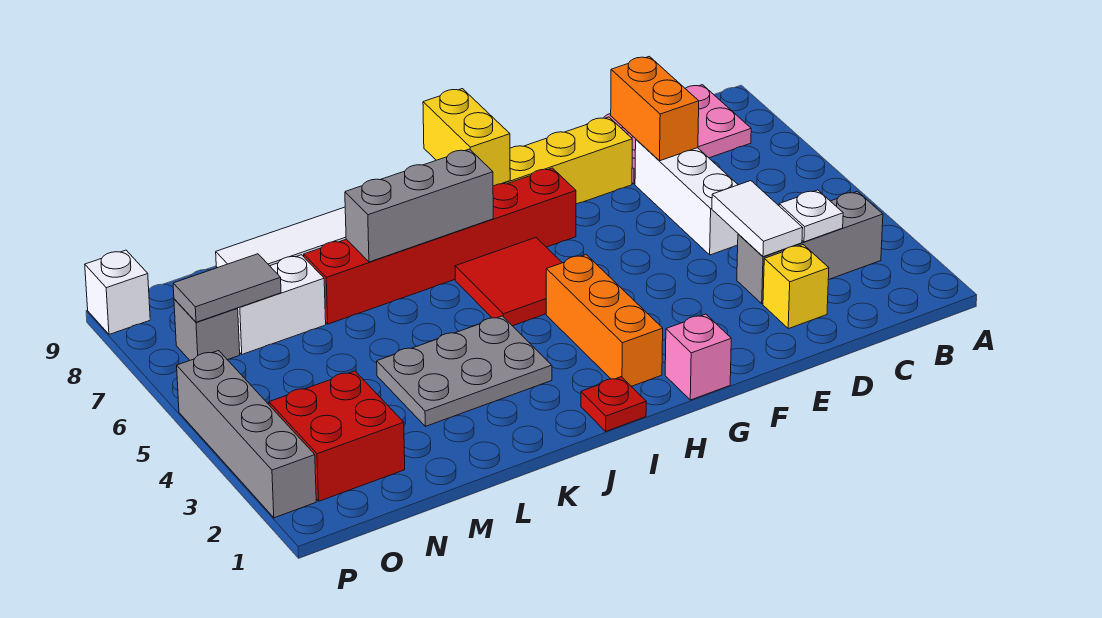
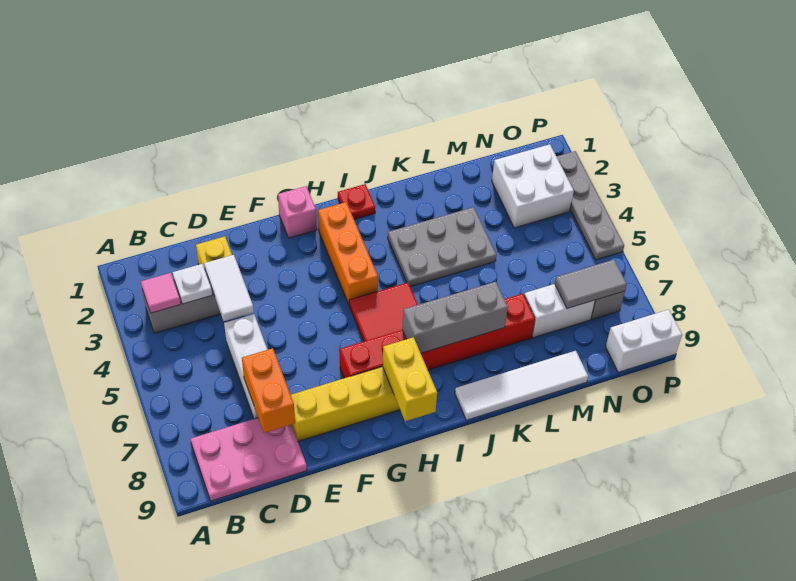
none -> pink 1x1 tile [141,273,181,313]
red 2x2 brick [269,371,405,501] -> white 2x2 brick [492,144,574,228]
grey 1x4 brick [177,351,316,518] -> grey 1x4 plate [557,151,624,260]
white 1x1 brick [85,250,150,334] -> white 1x2 brick [606,310,682,372]

